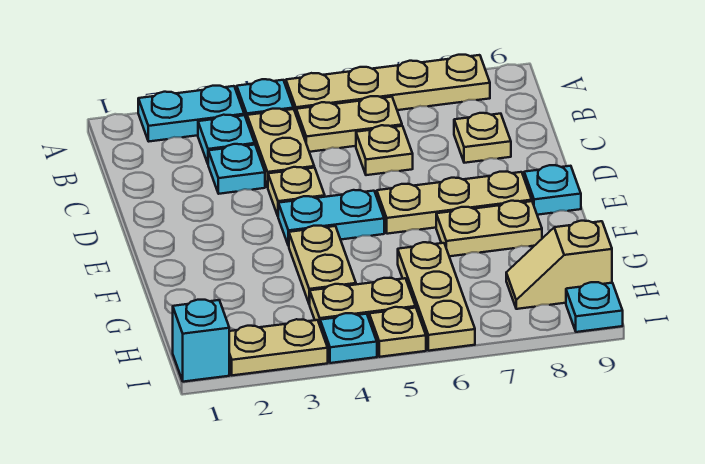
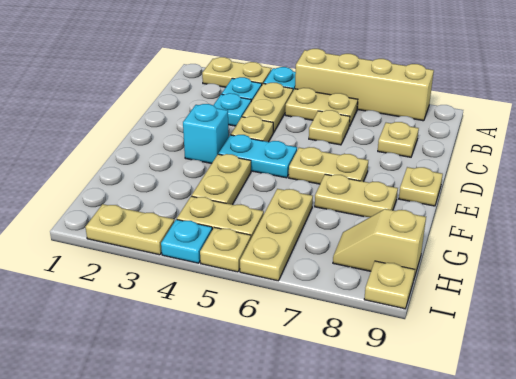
cyan 1x2 plate [138,86,244,141] -> tan 1x2 plate [202,57,272,87]
tan 1x4 plate [286,55,490,113] -> tan 1x4 brick [295,49,434,121]
tan 1x3 plate [377,172,532,234] -> tan 1x2 plate [289,147,368,184]
cyan 1x1 plate [524,165,581,215] -> tan 1x1 plate [399,167,443,206]
cyan 1x1 brick [173,300,229,382] -> cyan 1x1 brick moved to [183,104,229,163]
cyan 1x1 plate [566,282,623,332] -> tan 1x1 plate [364,261,415,309]

